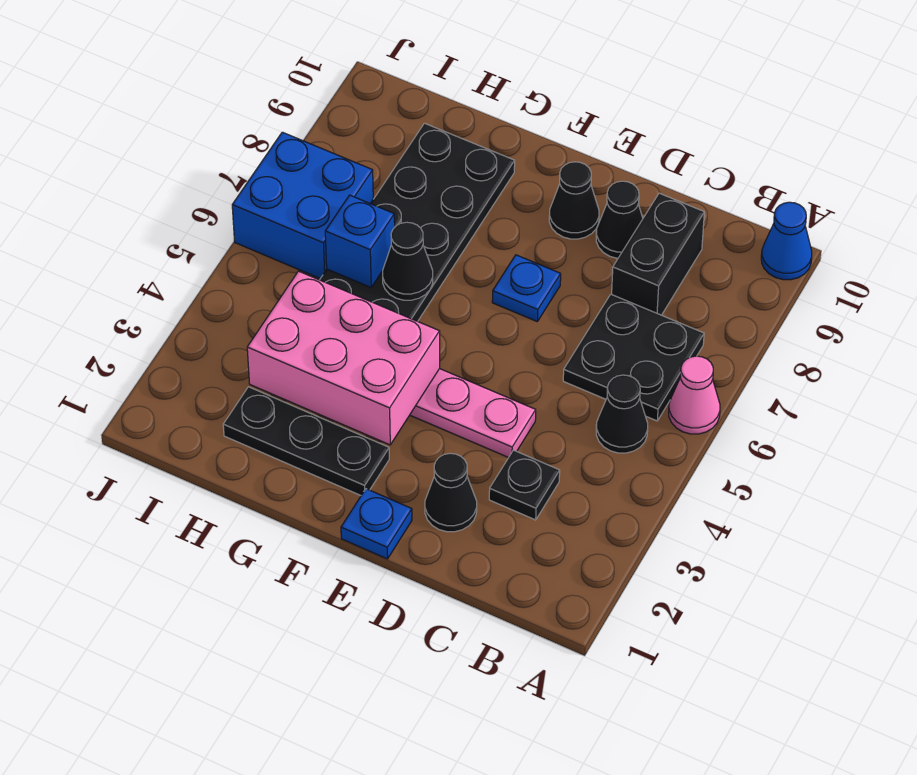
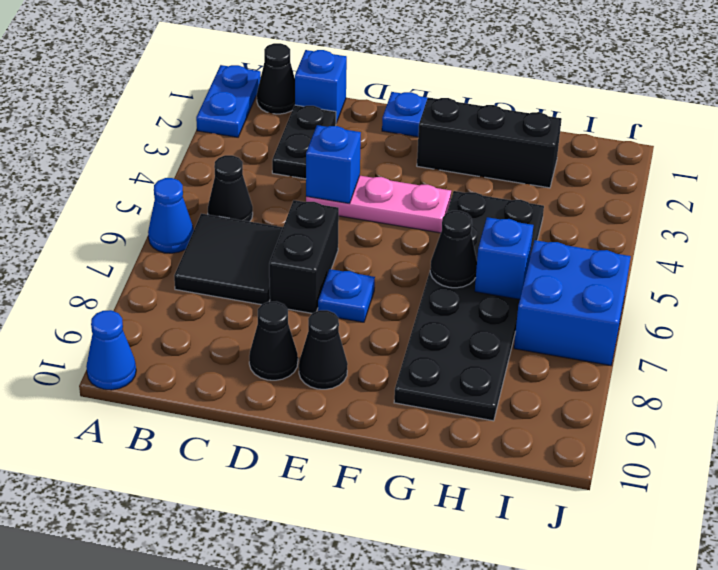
none -> blue 1x2 plate [196,65,261,137]
pink 1x1 cone [669,356,720,434] -> blue 1x1 cone [148,178,194,253]
black 2x2 plate [563,294,704,421] -> black 2x2 tile [174,214,283,305]
none -> blue 1x1 brick [295,50,347,123]
black 1x1 plate [489,450,560,520] -> black 1x2 plate [272,105,336,179]
black 1x2 brick [612,193,704,315] -> black 1x2 brick moved to [269,200,339,313]
black 1x1 cone [425,453,477,532] -> black 1x1 cone moved to [257,43,295,114]
none -> blue 1x1 brick [306,125,361,204]
black 1x3 plate [223,387,389,495] -> black 1x3 brick [417,97,562,188]
pink 2x3 brick [247,271,440,445] -> none

